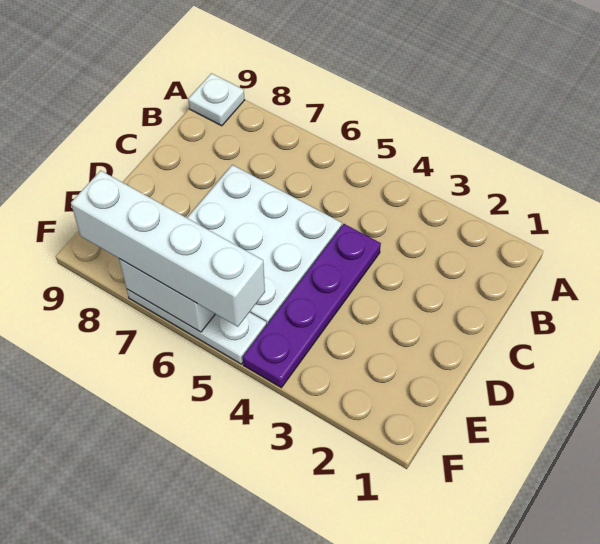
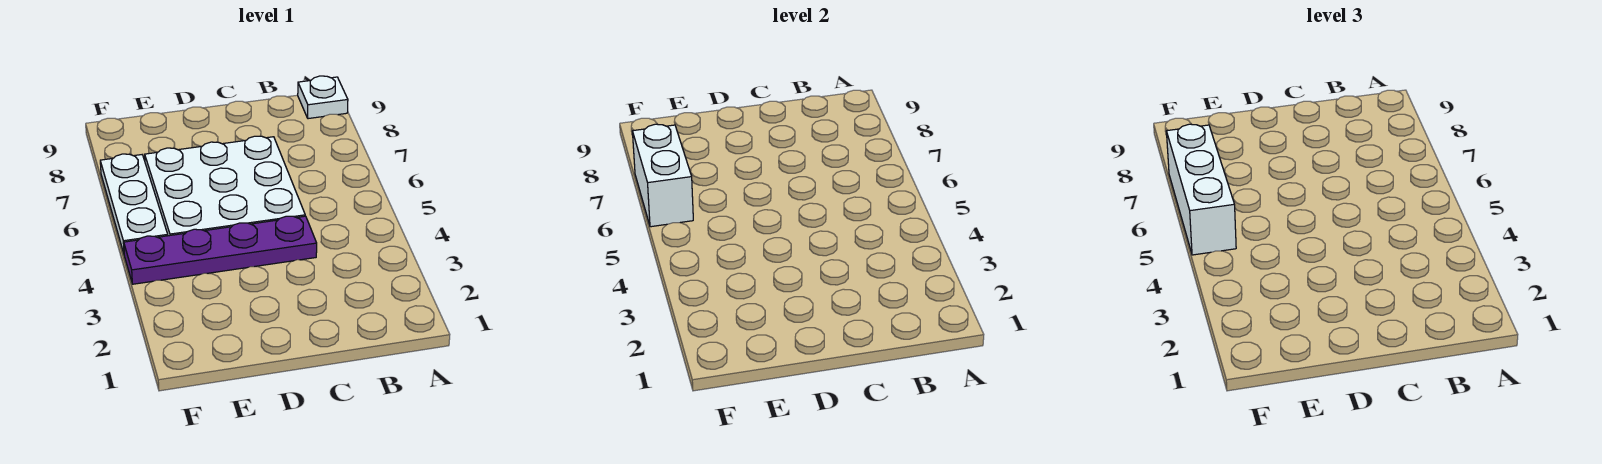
white 1x4 brick [71,170,265,327] -> white 1x3 brick [1166,124,1236,255]

